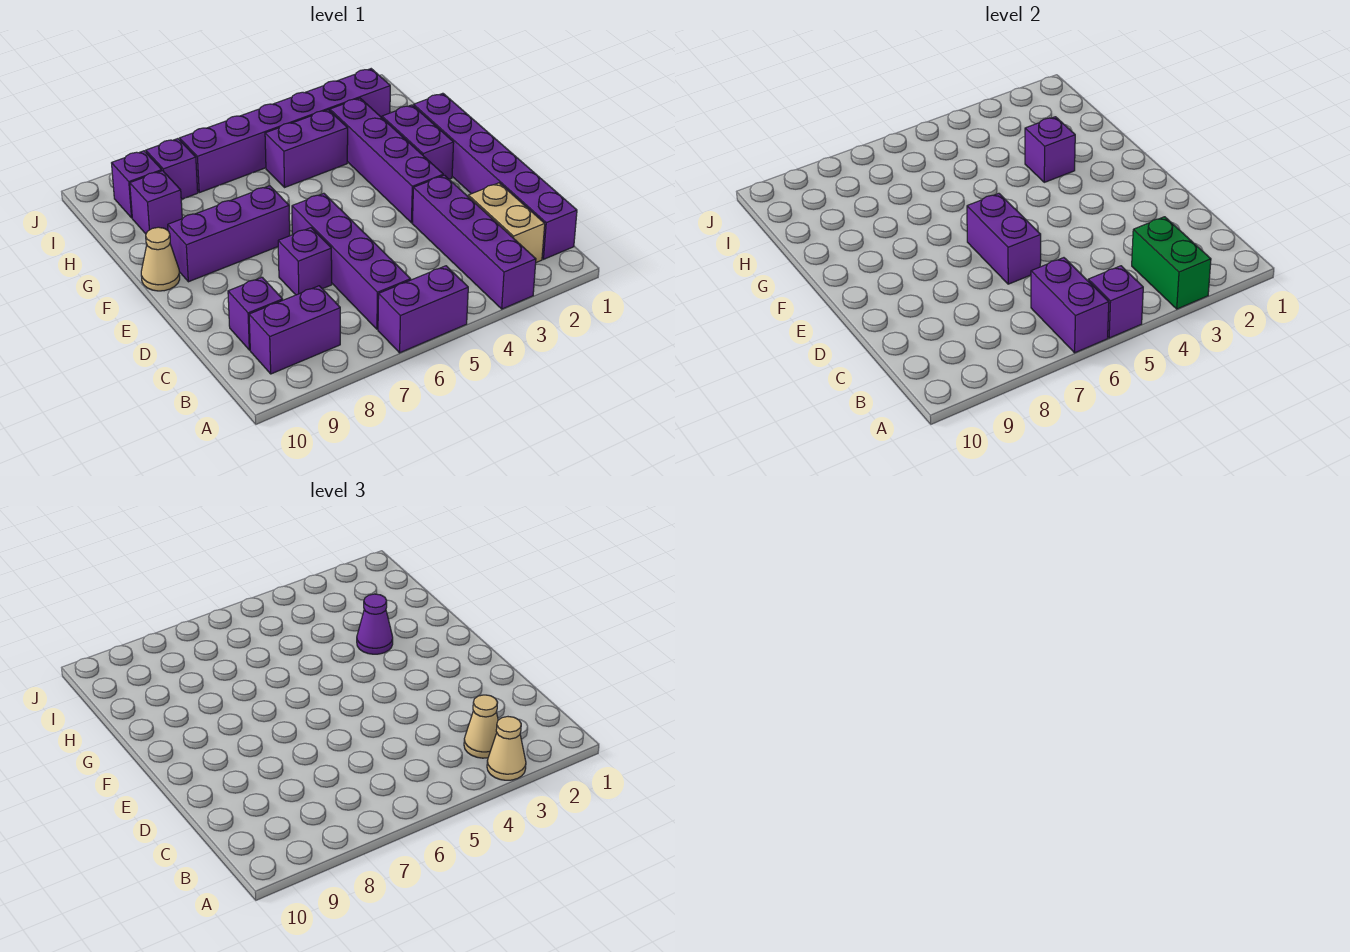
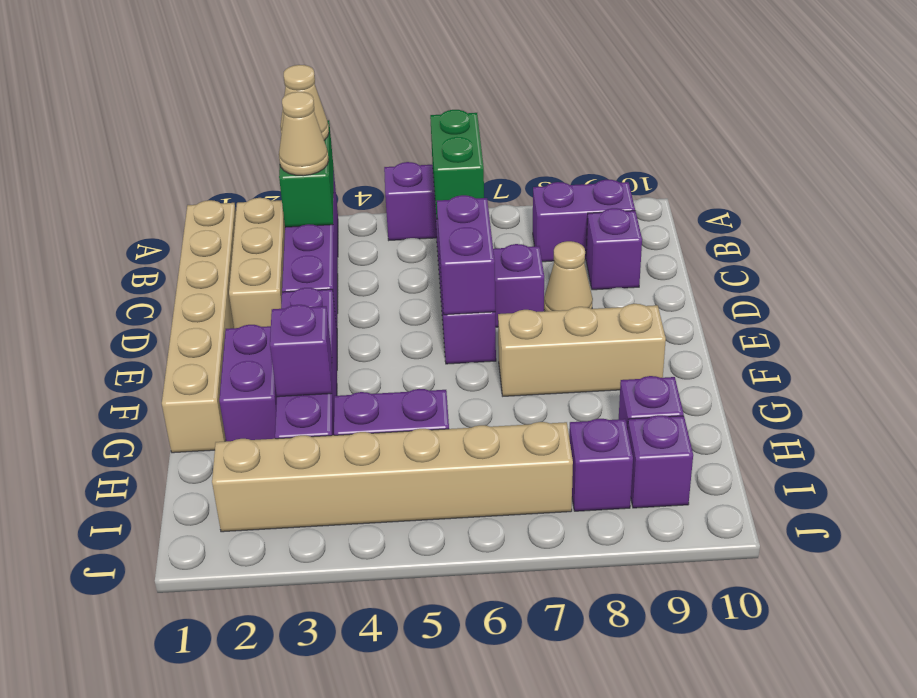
purple 1x1 brick [1088,266,1143,338] -> none
purple 1x2 brick [1031,258,1109,353] -> green 1x2 brick [430,110,484,219]
purple 1x6 brick [414,93,577,259] -> tan 1x6 brick [162,200,236,453]
tan 1x2 brick [468,183,545,263] -> tan 1x3 brick [229,198,285,328]
purple 1x3 brick [168,186,290,282] -> tan 1x3 brick [498,304,666,396]
tan 1x1 cone [141,227,180,291] -> tan 1x1 cone moved to [544,241,593,311]
purple 1x1 cone [357,594,393,654] -> none
purple 1x6 brick [180,69,390,193] -> tan 1x6 brick [212,422,573,532]

